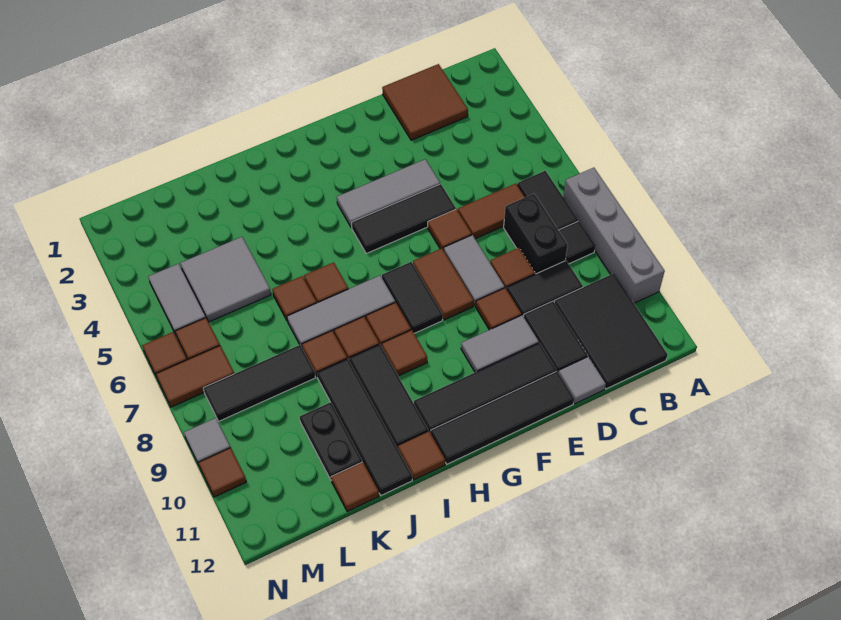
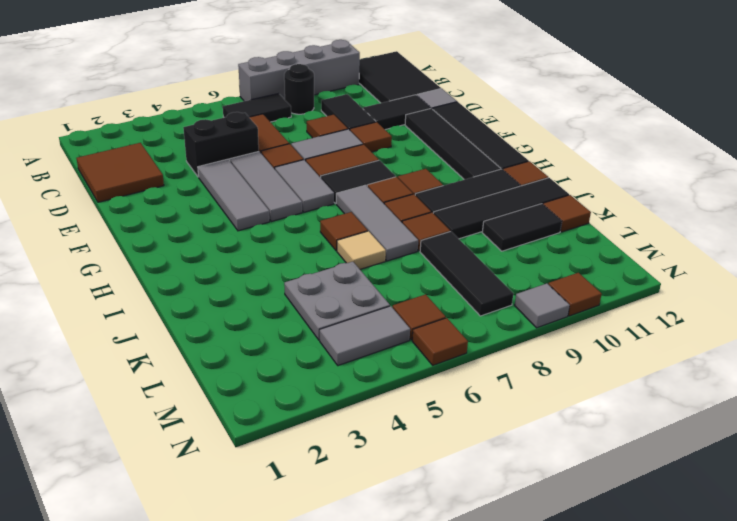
black 1x1 tile [559,221,595,264] -> black 1x1 round brick [284,64,314,114]
black 2x3 tile [554,273,668,389] -> black 2x3 tile turned to [359,51,441,103]
black 1x2 brick [504,194,568,274] -> black 1x2 brick moved to [183,112,259,177]
black 1x3 tile [352,184,456,254] -> grey 1x3 tile [230,152,302,222]
grey 1x2 tile [461,315,539,372] -> grey 1x2 tile moved to [275,160,334,212]
brown 1x1 tile [272,276,317,321] -> tan 1x1 tile [337,231,386,269]
grey 2x2 tile [180,237,271,322] -> grey 2x2 plate [284,262,390,340]
black 1x2 plate [300,402,362,481] -> black 1x2 tile [482,204,562,251]
brown 1x2 tile [156,346,234,407] -> none

